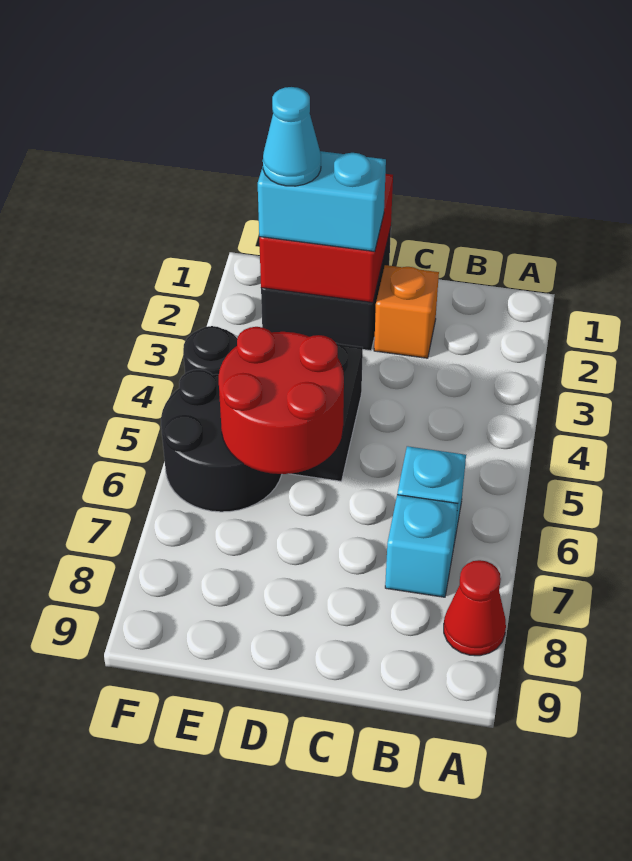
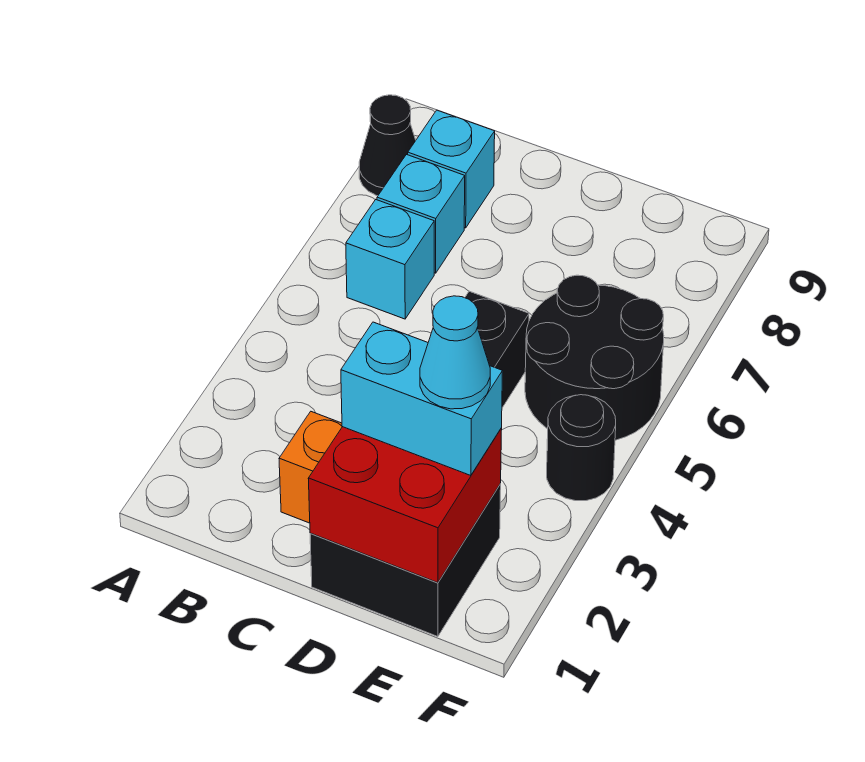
red 1x1 cone [444,560,506,656] -> black 1x1 cone [359,95,416,196]
none -> cyan 1x1 brick [408,110,495,228]
red 2x2 round brick [219,327,344,474] -> none

